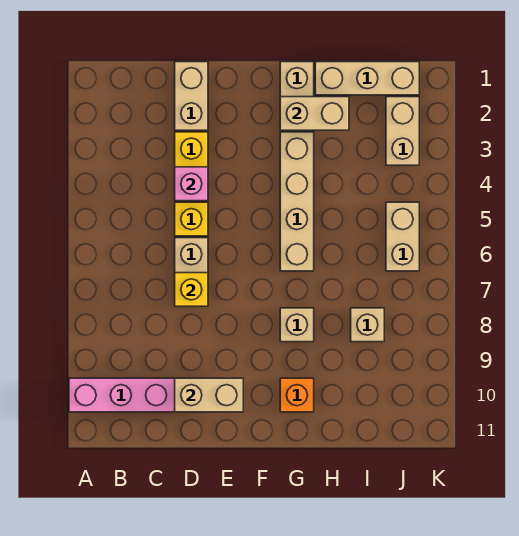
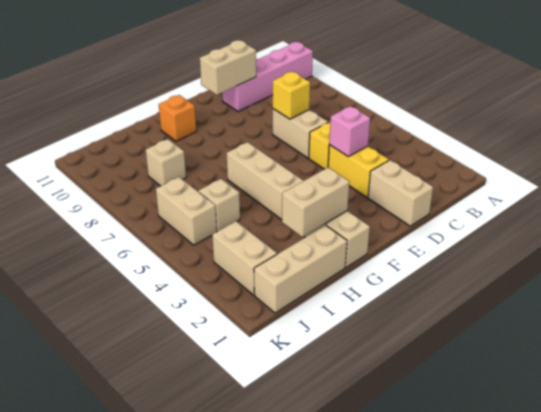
tan 1x1 brick [280,308,314,342] -> tan 1x1 brick moved to [198,179,240,231]

